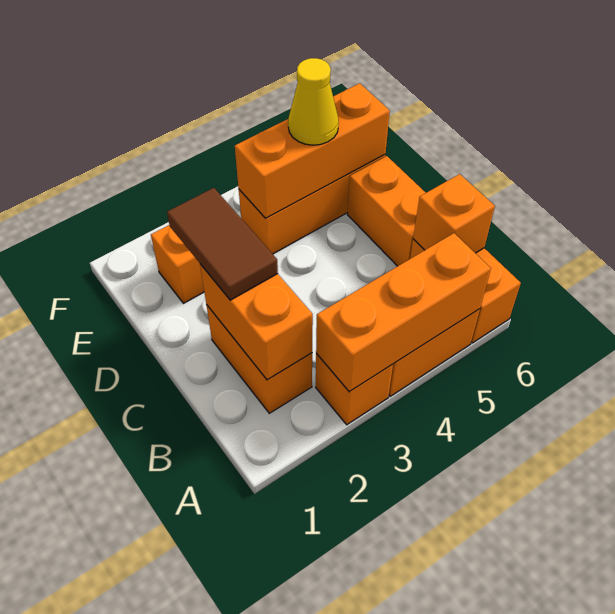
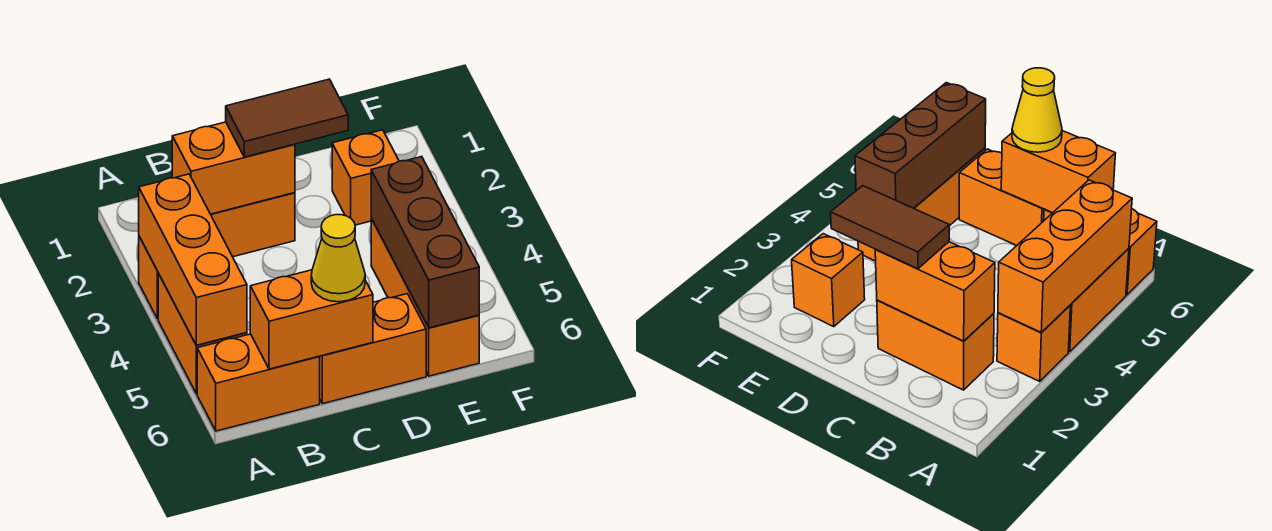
orange 1x1 brick [413,174,495,253] -> orange 1x2 brick [250,270,373,369]
orange 1x3 brick [235,83,390,218] -> brown 1x3 brick [371,157,479,328]
yellow 1x1 cone [288,58,339,145] -> yellow 1x1 cone moved to [311,215,365,302]

